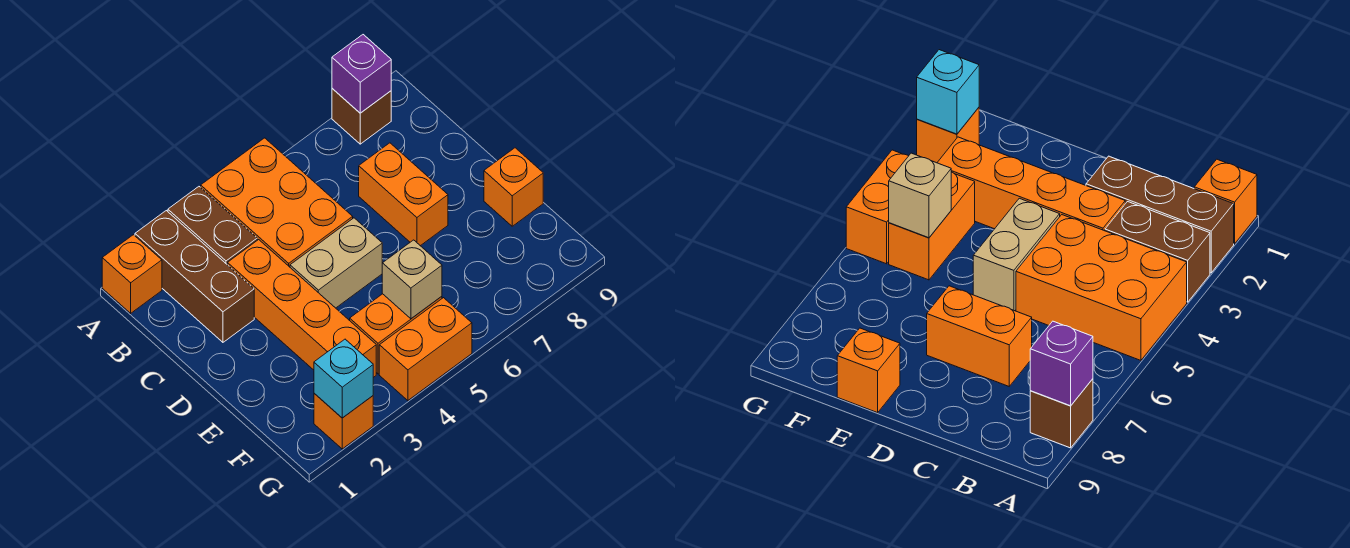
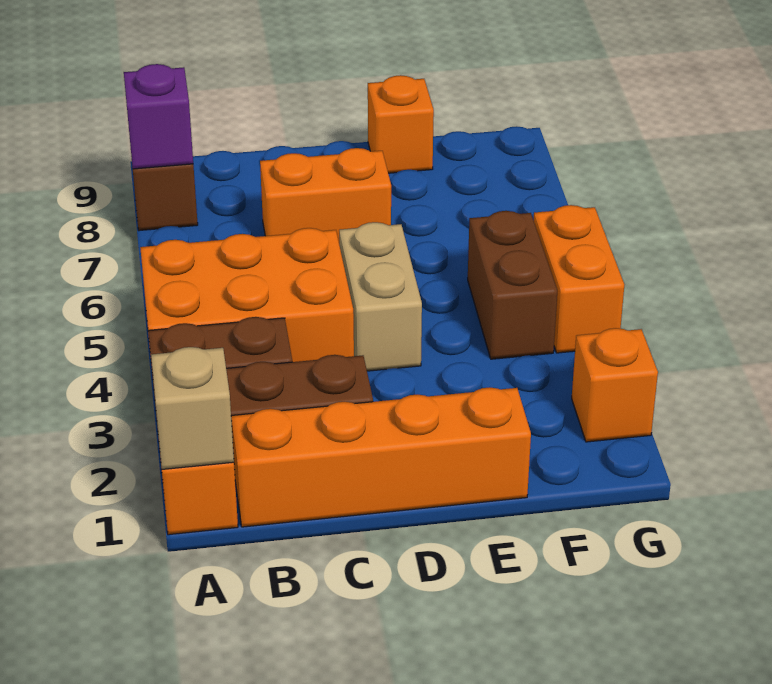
orange 1x4 brick [227,240,376,378] -> orange 1x4 brick moved to [231,387,531,527]
orange 1x2 brick [350,294,442,374] -> brown 1x2 brick [468,211,557,359]
tan 1x1 brick [382,240,442,319] -> tan 1x1 brick moved to [151,347,234,469]
cyan 1x1 brick [314,339,373,418] -> none

